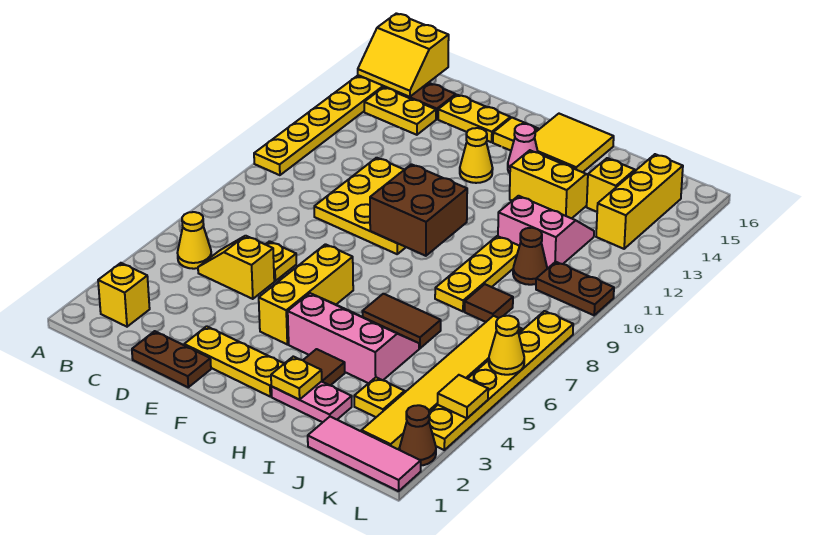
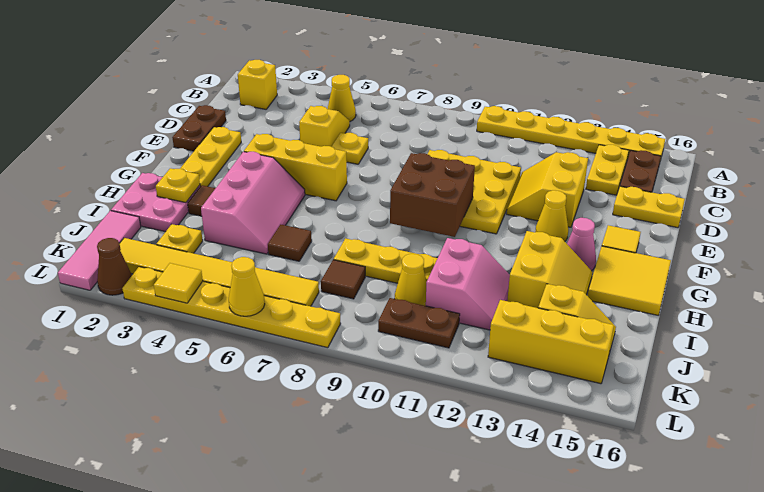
yellow 2x2 slope [358,13,449,97] -> yellow 2x2 slope moved to [507,152,588,227]
yellow 1x2 plate [438,95,510,142] -> yellow 1x2 plate turned to [613,186,685,228]
pink 1x2 plate [271,381,352,422] -> pink 2x2 plate [111,173,200,232]
brown 1x2 tile [362,294,441,348] -> brown 1x1 tile [268,225,312,261]
brown 1x1 cone [513,228,547,285] -> yellow 1x1 cone [395,254,427,306]
brown 1x2 plate [536,262,614,315] -> brown 1x2 plate turned to [378,298,460,348]

